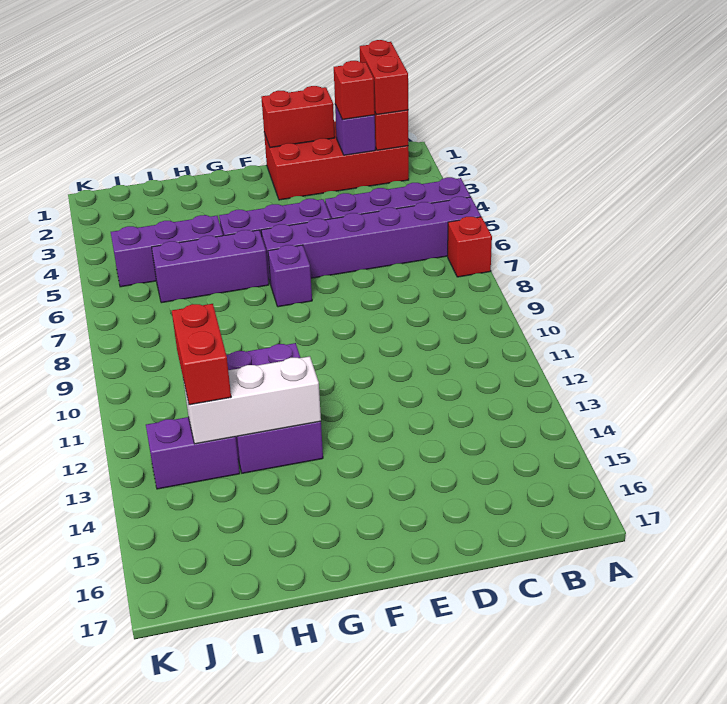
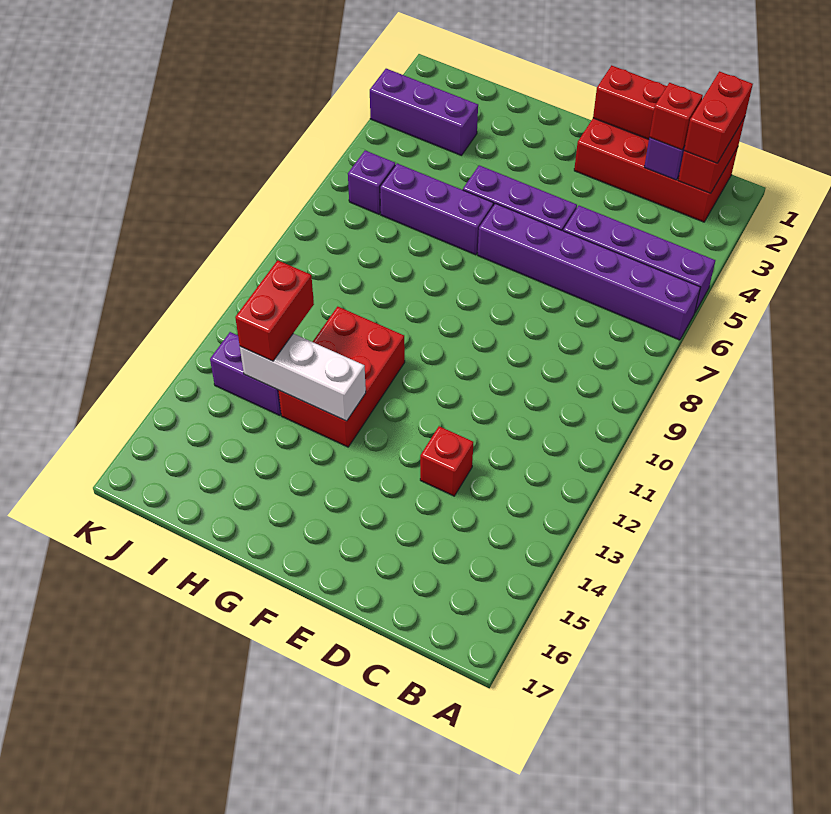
red 1x1 brick [448,217,492,277] -> red 1x1 brick moved to [420,426,473,496]
purple 1x1 brick [268,245,312,307] -> purple 1x1 brick moved to [348,150,395,214]
purple 2x3 brick [226,343,323,473] -> red 2x3 brick [278,307,405,447]
purple 1x3 brick [111,215,223,287] -> purple 1x3 brick moved to [370,69,478,156]

